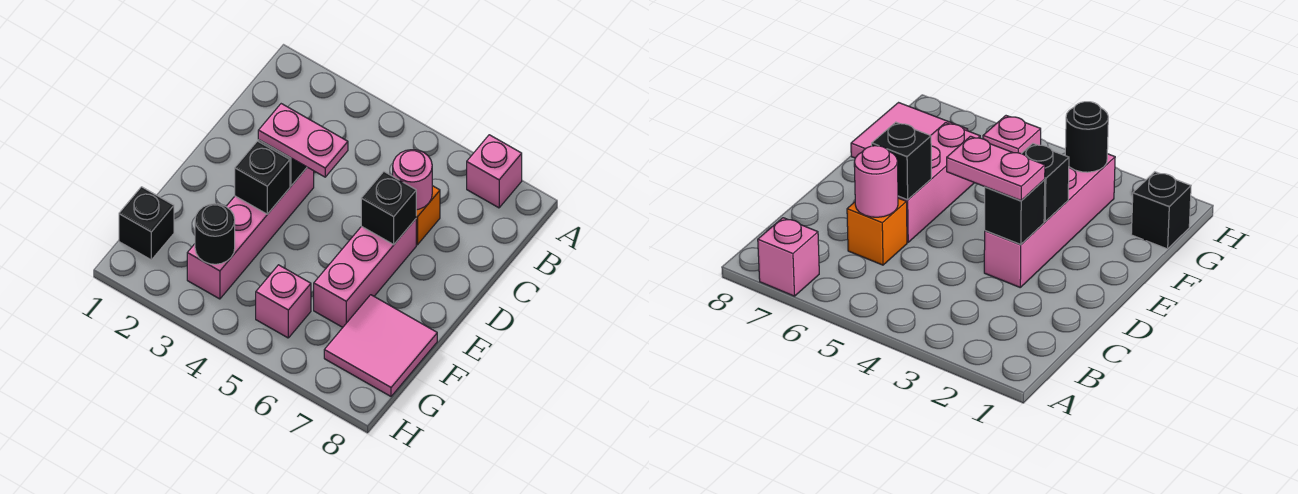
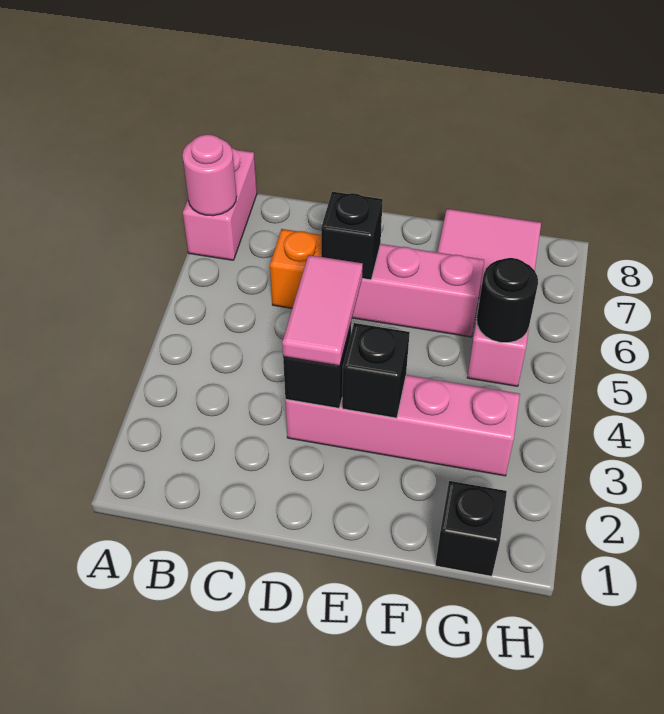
pink 1x1 brick [467,135,522,208] -> pink 1x2 brick [183,148,257,260]
pink 1x1 round brick [393,150,432,210] -> pink 1x1 round brick moved to [182,134,236,216]
pink 1x2 plate [258,104,348,177] -> pink 1x2 tile [282,255,363,366]
black 1x1 round brick [195,204,235,264] -> black 1x1 round brick moved to [477,258,538,343]

